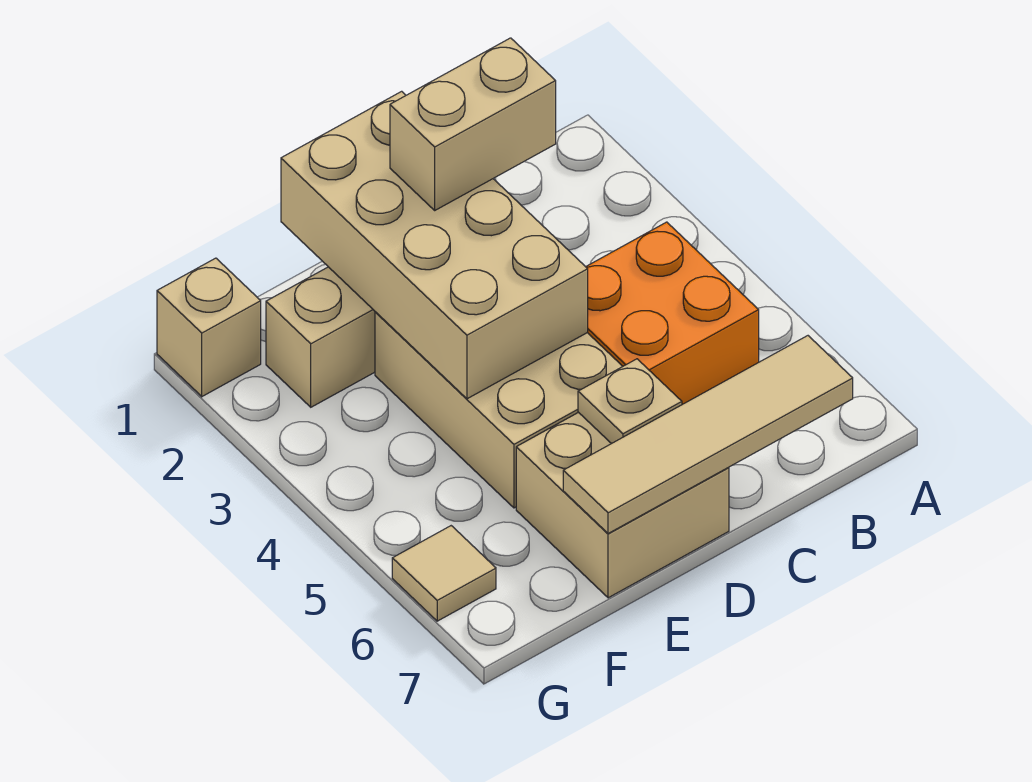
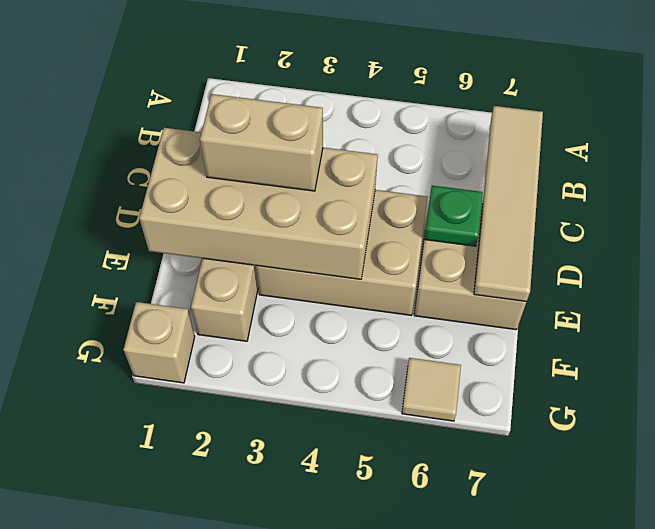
orange 2x2 brick [586,222,759,404] -> none
tan 1x2 brick [390,38,556,210] -> tan 1x2 brick turned to [200,94,323,191]
tan 1x1 plate [578,359,682,444] -> green 1x1 plate [425,186,483,246]

